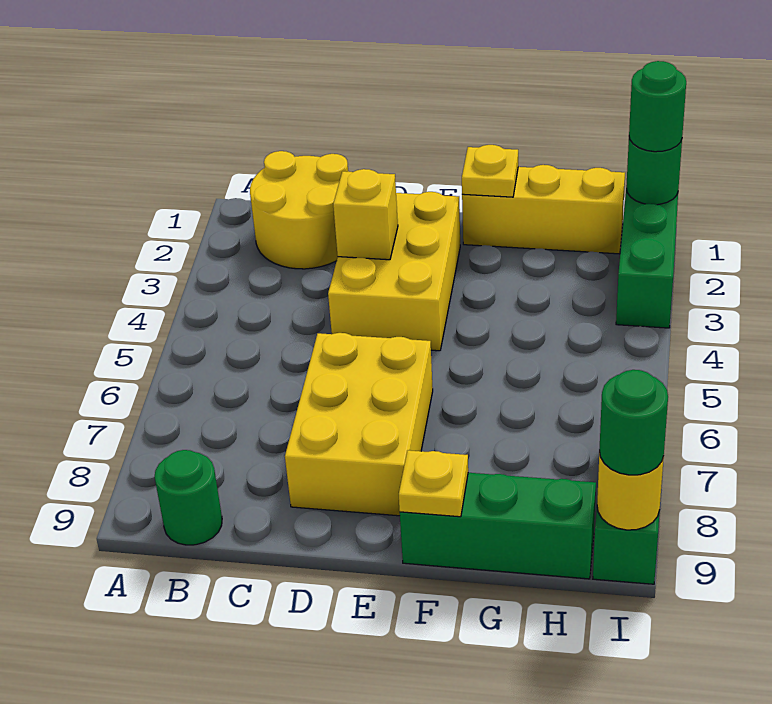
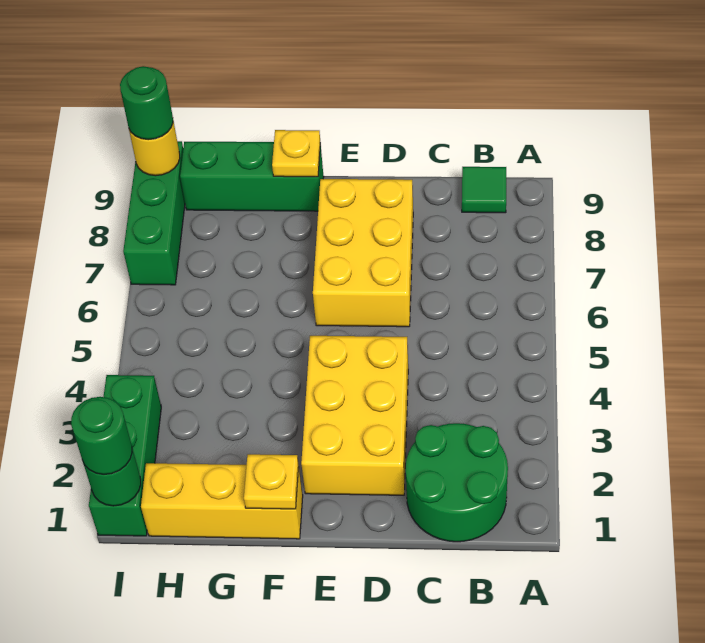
yellow 2x2 round brick [250,151,349,269] -> green 2x2 round brick [406,423,508,542]
green 1x1 round brick [155,450,222,545] -> green 1x1 tile [462,167,506,213]
yellow 1x1 brick [333,169,398,260] -> none

